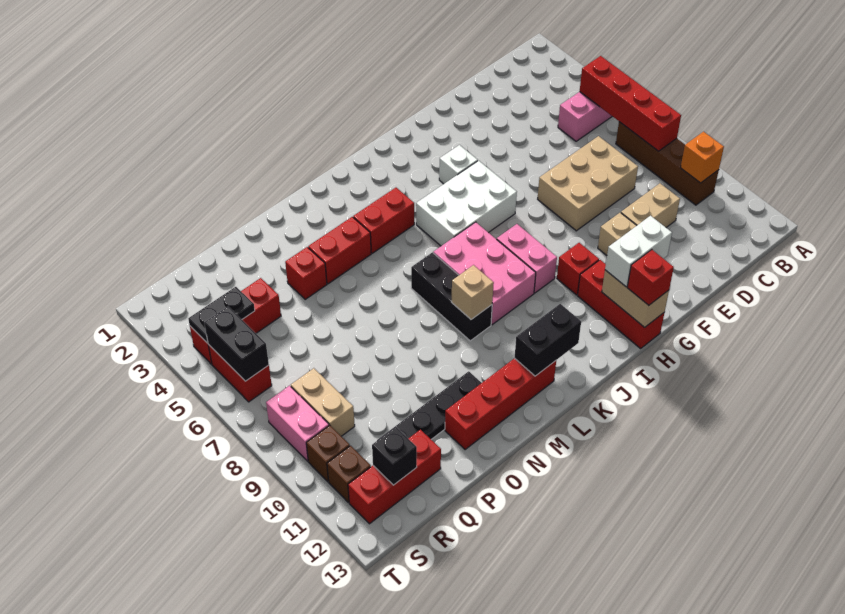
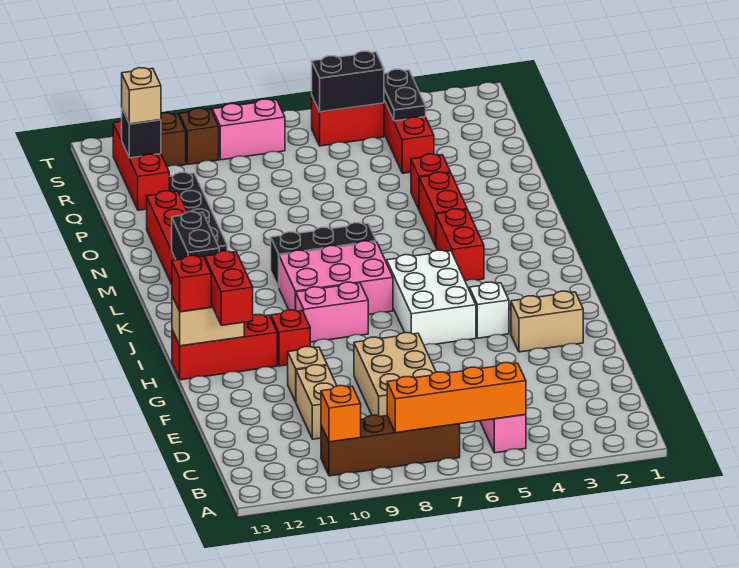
red 1x4 brick [580,56,681,151] -> orange 1x4 brick [387,363,526,433]
white 1x2 brick [605,216,672,287] -> red 1x2 brick [205,251,253,325]
tan 1x1 brick [452,265,494,320] -> tan 1x1 brick moved to [122,68,161,124]
tan 1x2 brick [291,368,355,436] -> tan 1x2 brick moved to [511,291,583,352]

